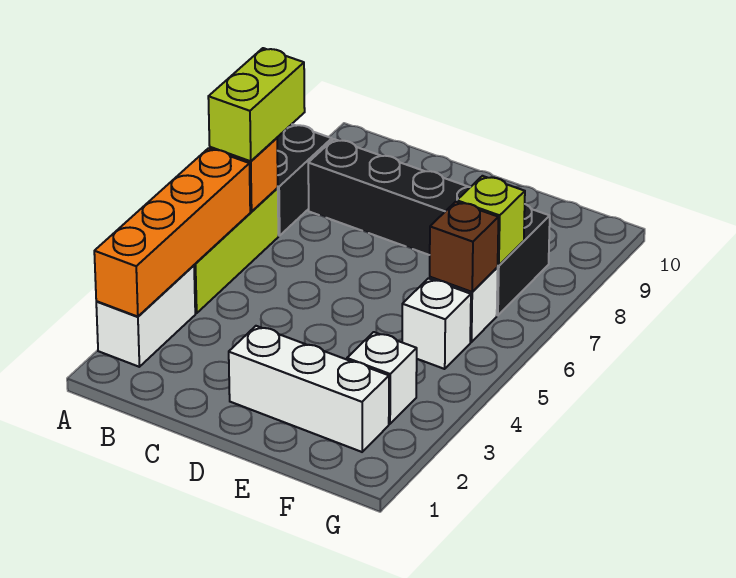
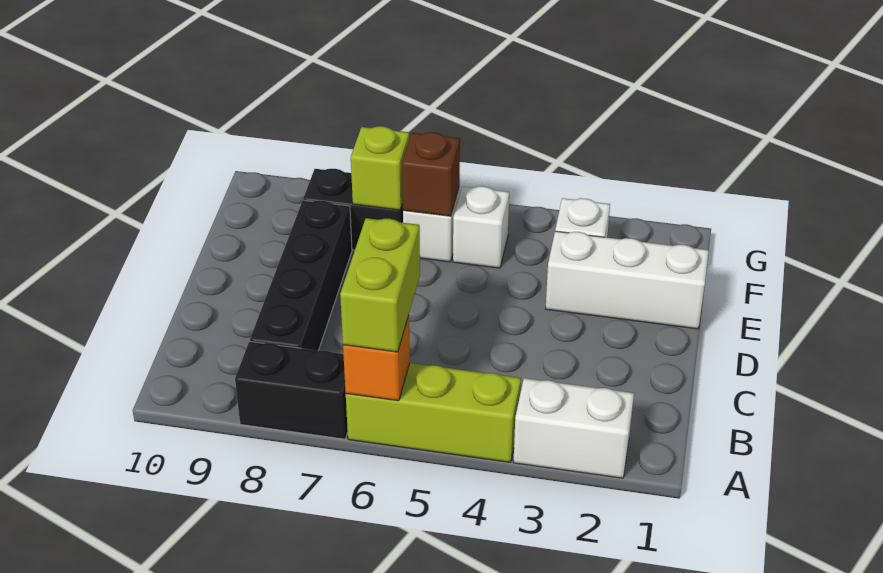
orange 1x4 brick [94,148,250,317] -> none
lime 1x2 brick [208,48,305,161] -> lime 1x2 brick turned to [340,218,420,352]
white 1x3 brick [229,326,389,452] -> white 1x3 brick turned to [546,231,709,329]

